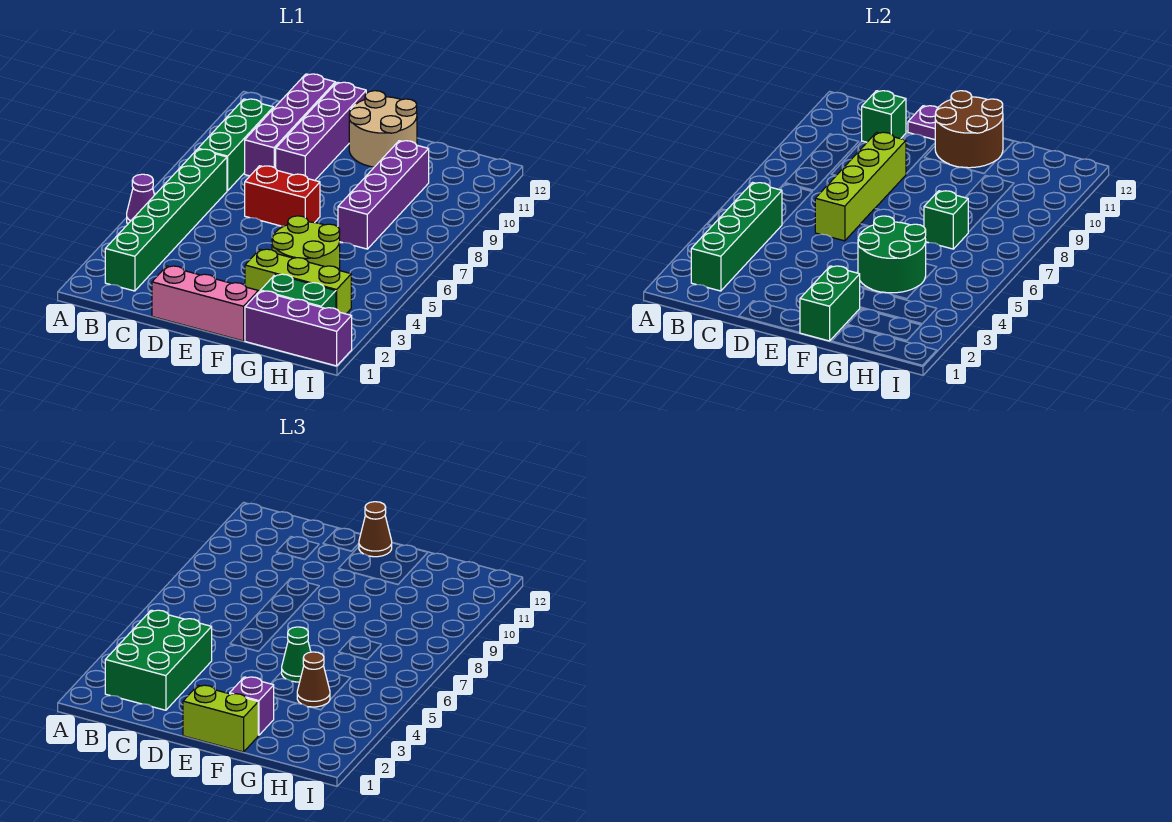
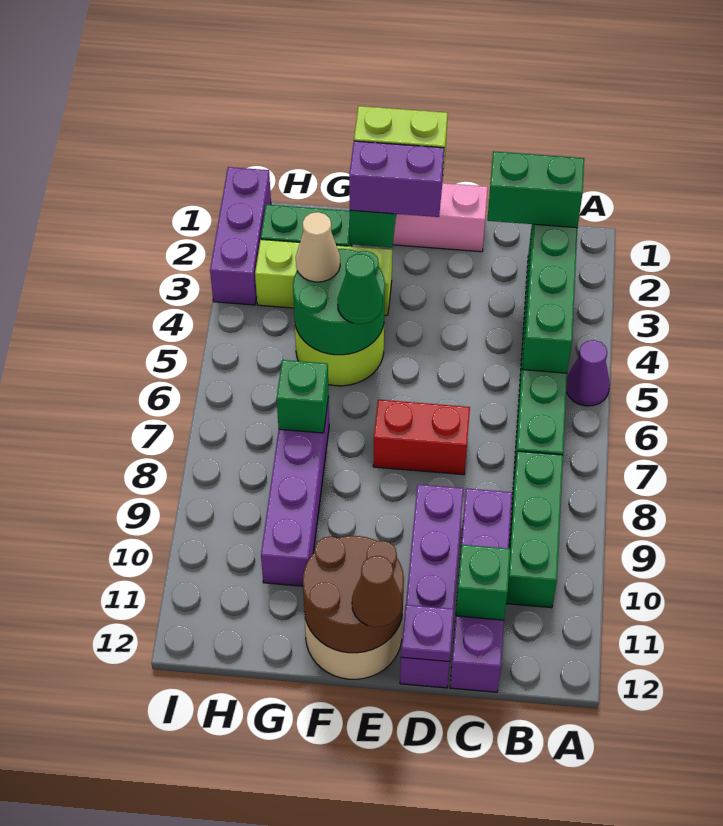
green 2x3 brick [105,610,212,710] -> green 1x2 brick [487,151,584,228]
lime 1x4 brick [815,132,906,241] -> none
purple 1x1 brick [230,677,274,735] -> purple 1x2 brick [349,141,444,217]
purple 1x3 brick [245,291,352,366] -> purple 1x3 brick turned to [210,167,271,305]
brown 1x1 cone [297,652,330,707] -> tan 1x1 cone [296,212,340,282]

